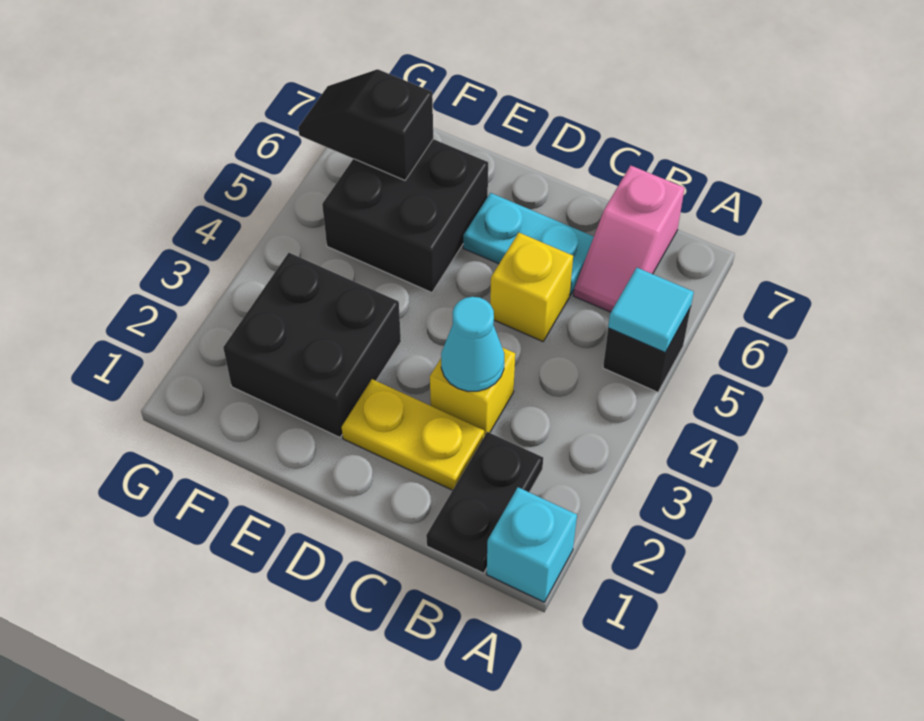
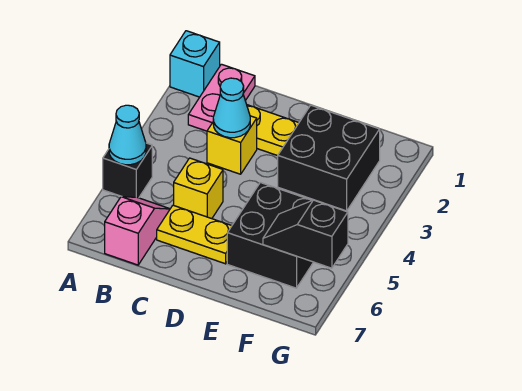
cyan 1x1 tile [608,268,694,352] -> cyan 1x1 cone [109,105,146,165]
black 1x2 plate [426,432,543,573] -> pink 1x2 plate [188,64,255,131]
cyan 1x2 plate [463,193,594,295] -> yellow 1x2 plate [157,205,232,264]
black 1x2 slope [298,69,433,180] -> black 1x2 slope turned to [263,200,348,268]

